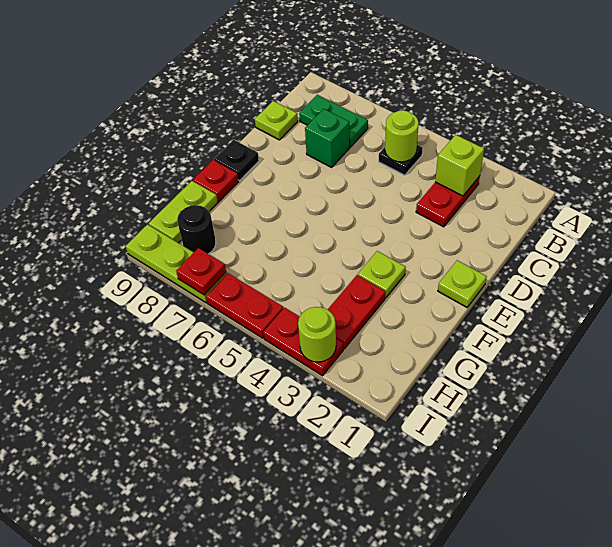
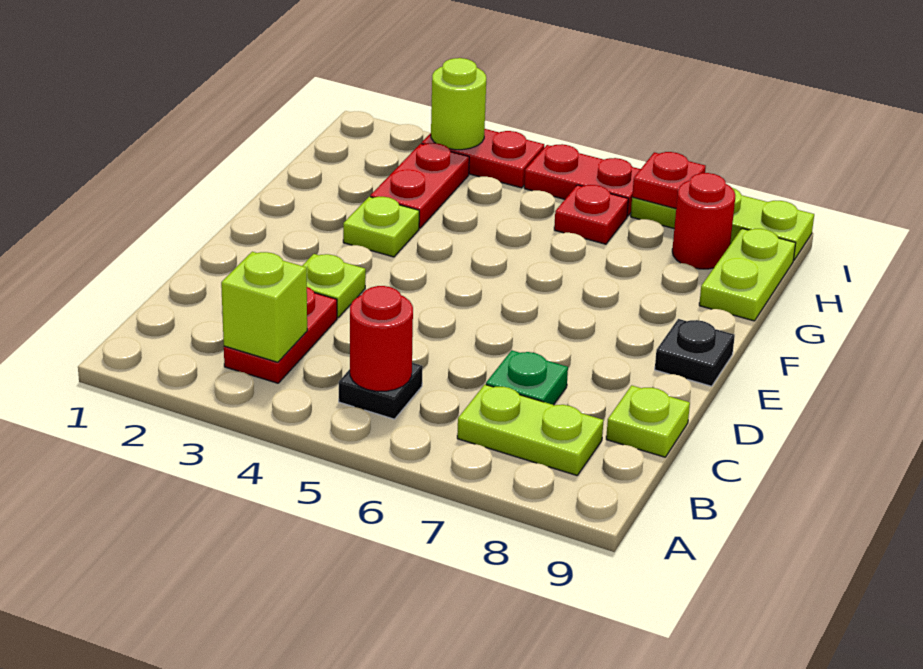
lime 1x1 round brick [385,110,419,162] -> red 1x1 round brick [350,286,413,391]
green 1x2 plate [299,95,368,147] -> lime 1x2 plate [457,385,604,475]
green 1x1 brick [305,109,350,167] -> green 1x1 plate [486,350,568,405]
lime 1x1 plate [438,260,487,307] -> lime 1x1 plate moved to [302,254,366,318]
red 1x1 plate [193,160,239,202] -> red 1x1 plate moved to [554,185,628,244]
black 1x1 round brick [177,205,216,254] -> red 1x1 round brick [672,173,735,269]

